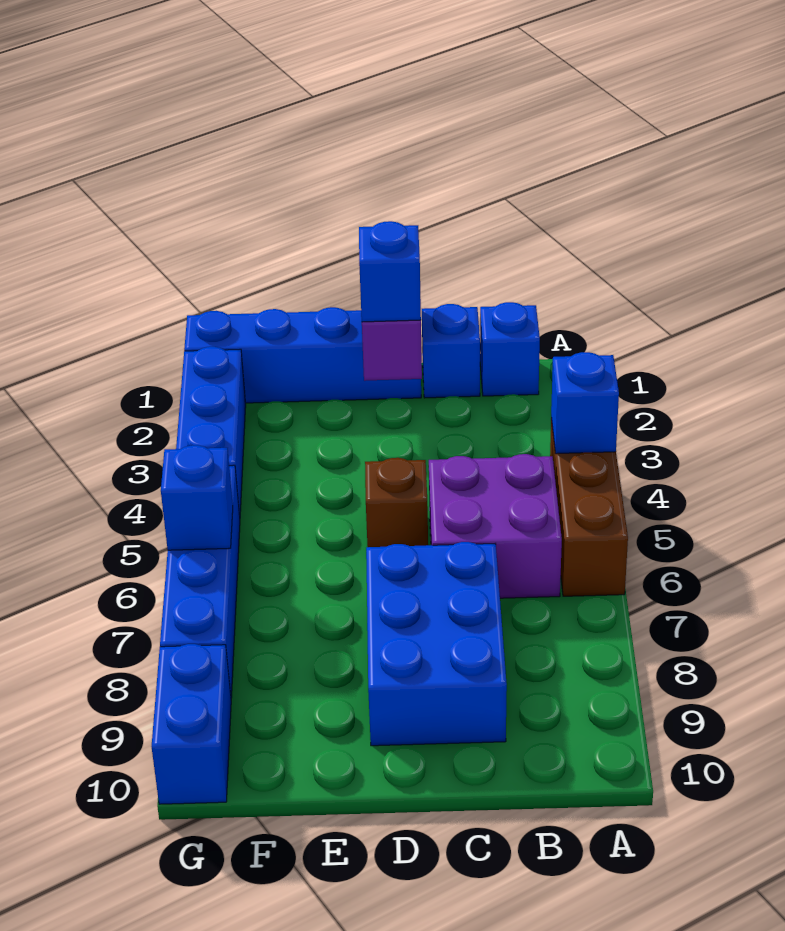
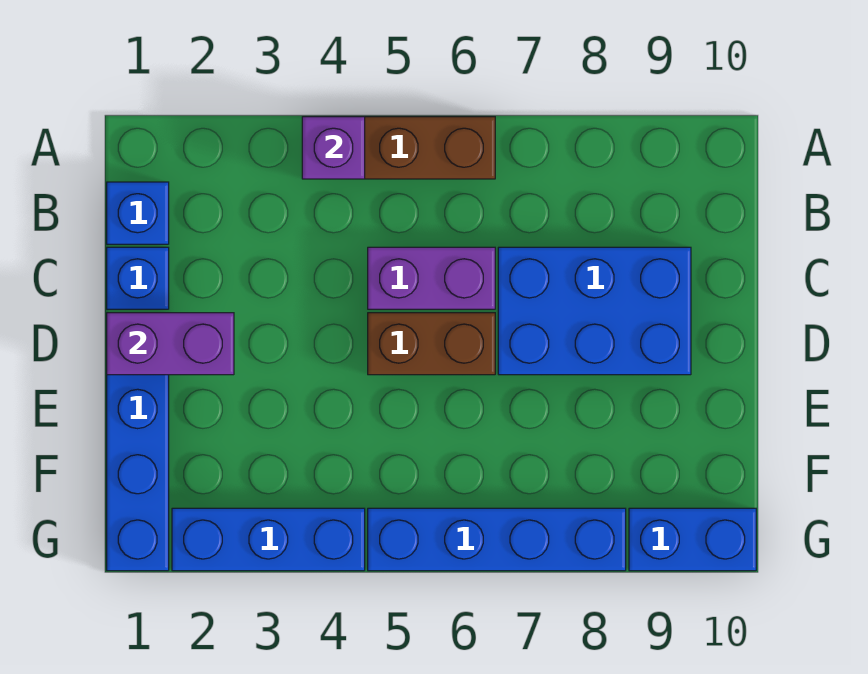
blue 1x1 brick [551,352,619,454] -> purple 1x1 brick [302,117,365,179]
purple 2x2 brick [429,454,562,598] -> purple 1x2 brick [368,247,495,309]
blue 1x1 brick [359,221,421,322] -> none
brown 1x1 brick [365,458,428,547] -> brown 1x2 brick [368,313,495,375]
blue 1x1 brick [161,445,233,550] -> none

